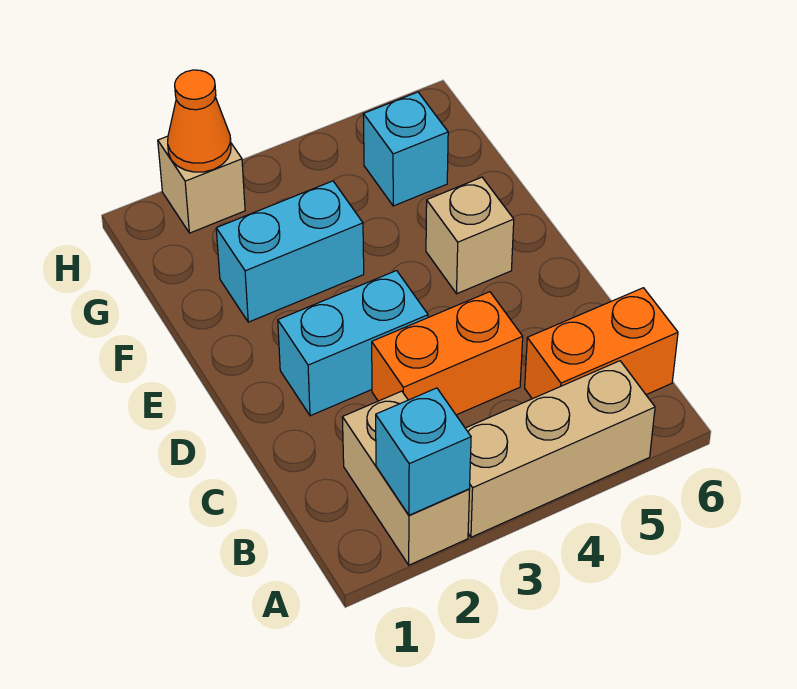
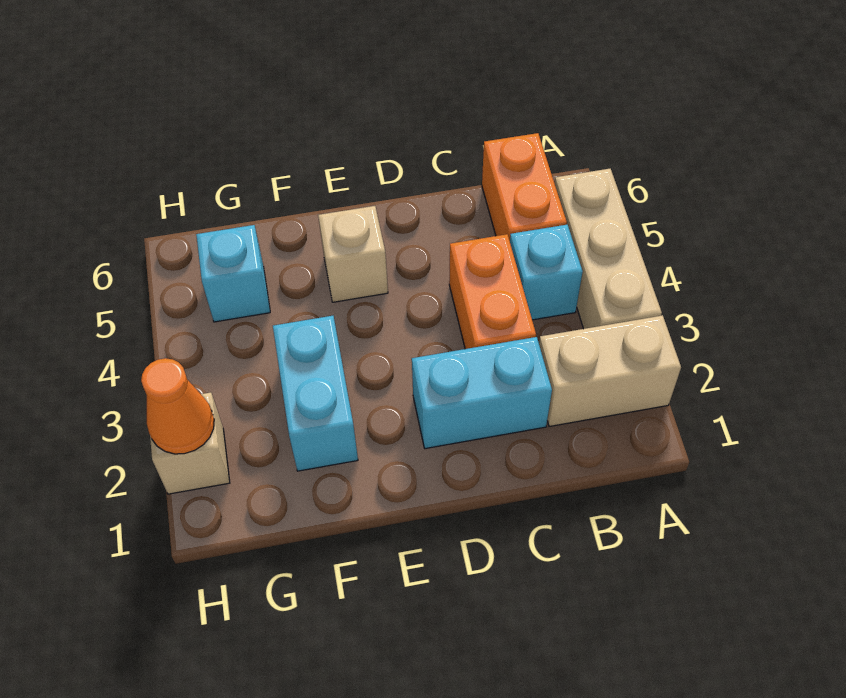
cyan 1x1 brick [376,388,471,515] -> cyan 1x1 brick moved to [510,225,583,320]
cyan 1x2 brick [278,271,428,416] -> cyan 1x2 brick turned to [412,337,552,449]

